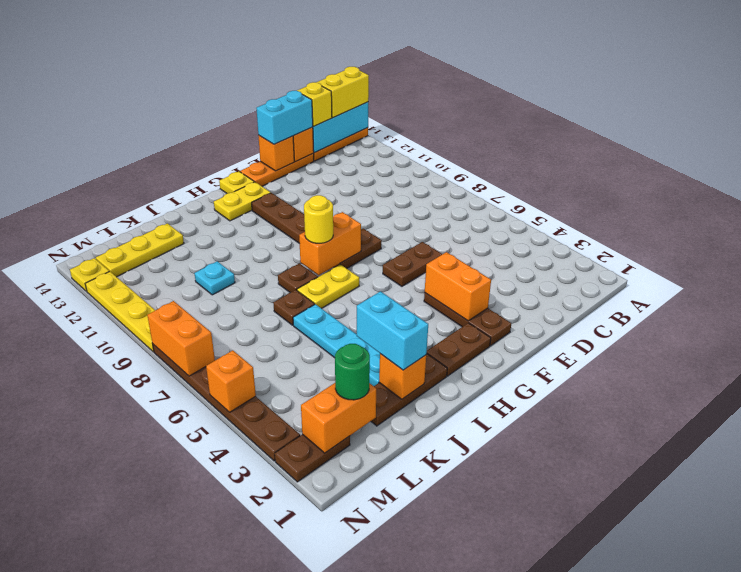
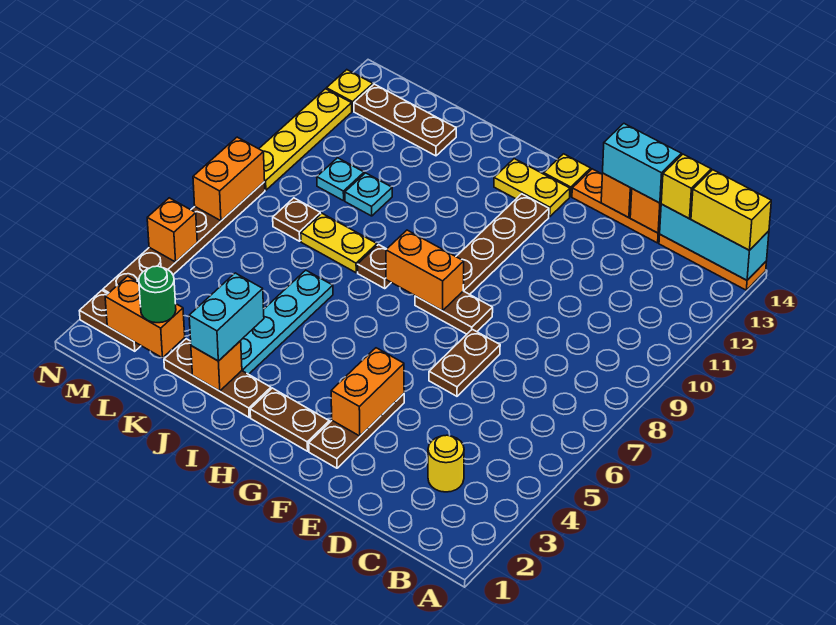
brown 1x2 plate [383,242,442,286] -> brown 1x2 plate turned to [429,329,500,396]
yellow 1x2 plate [297,264,359,308] -> yellow 1x2 plate moved to [301,213,377,273]
yellow 1x1 round brick [304,195,333,243] -> yellow 1x1 round brick moved to [428,435,464,492]
brown 1x1 plate [273,290,315,325] -> brown 1x1 plate moved to [273,198,320,241]
yellow 1x3 plate [96,223,184,277] -> brown 1x3 plate [354,84,456,156]
none -> cyan 1x1 plate [317,158,364,201]

